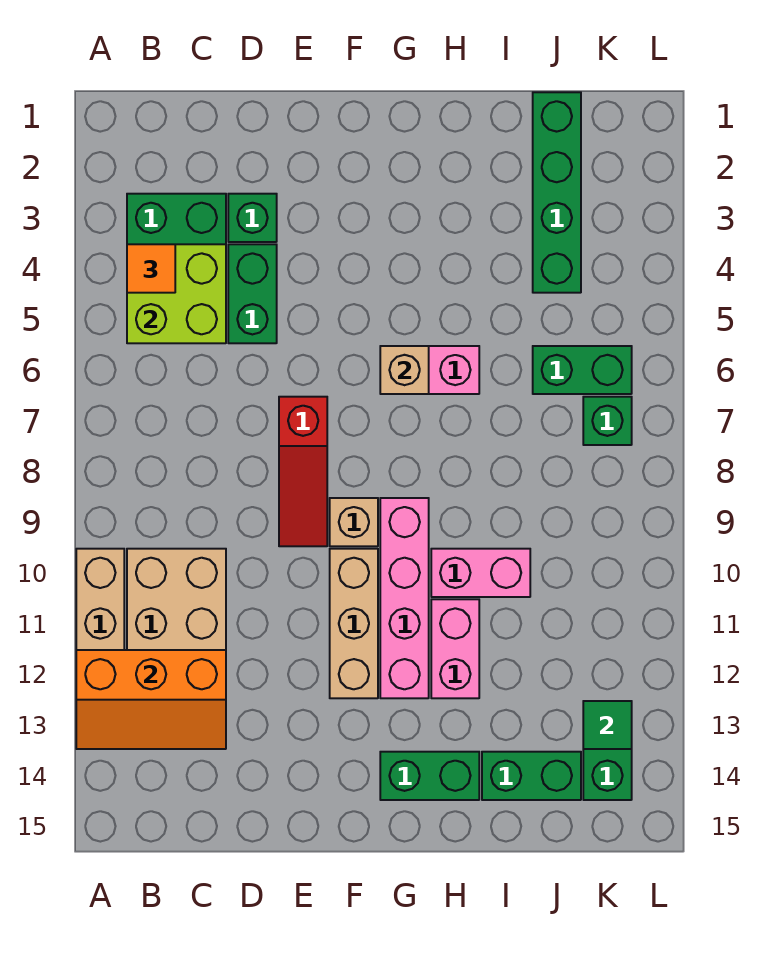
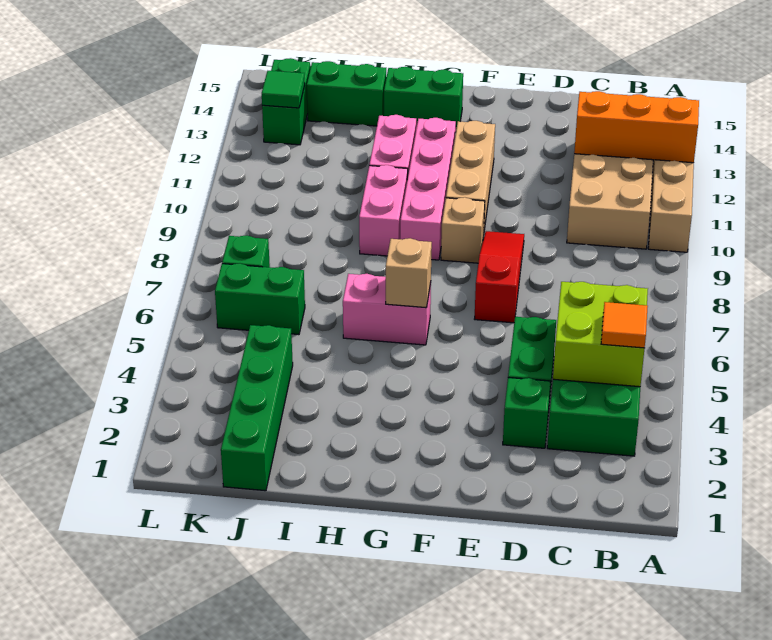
pink 1x2 brick [431,549,530,597] -> pink 1x2 brick turned to [359,165,408,256]

